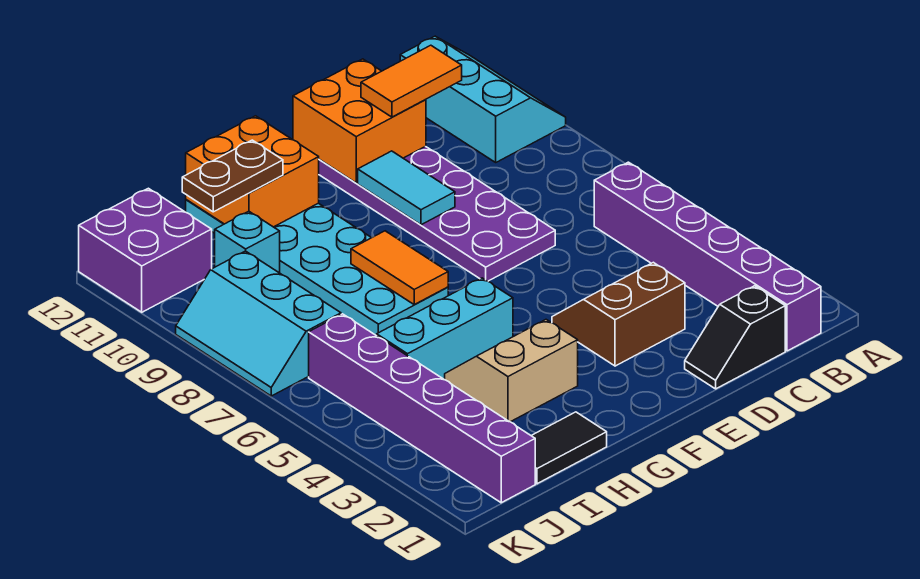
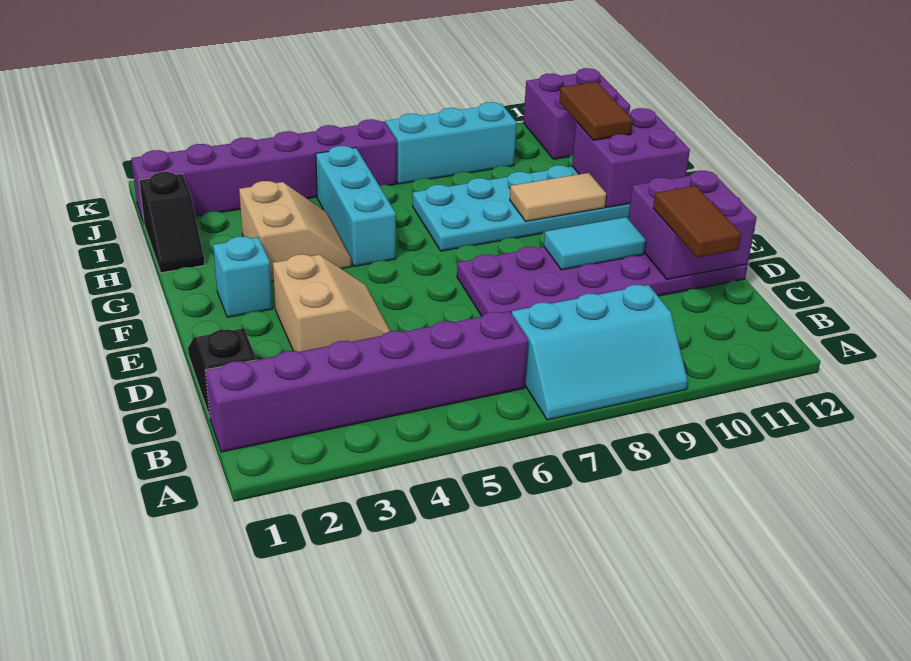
cyan 2x3 slope [400,36,566,162] -> cyan 2x3 slope moved to [512,285,688,420]
orange 1x2 tile [361,45,462,117] -> brown 1x2 tile [653,186,741,257]
brown 2x2 slope [552,262,685,366] -> tan 2x2 slope [273,254,390,352]
orange 2x2 brick [293,59,426,183] -> purple 2x2 brick [628,171,757,279]
orange 1x2 tile [351,231,448,304] -> none
none -> tan 1x2 tile [510,173,606,221]
orange 2x2 brick [186,116,319,227] -> purple 2x2 brick [572,108,690,207]
black 1x2 tile [531,412,607,484] -> black 1x2 slope [139,172,205,273]
brown 1x2 plate [182,140,283,212] -> brown 1x2 tile [559,82,633,140]
cyan 1x1 brick [215,211,280,273] -> cyan 1x1 brick moved to [213,236,273,317]

